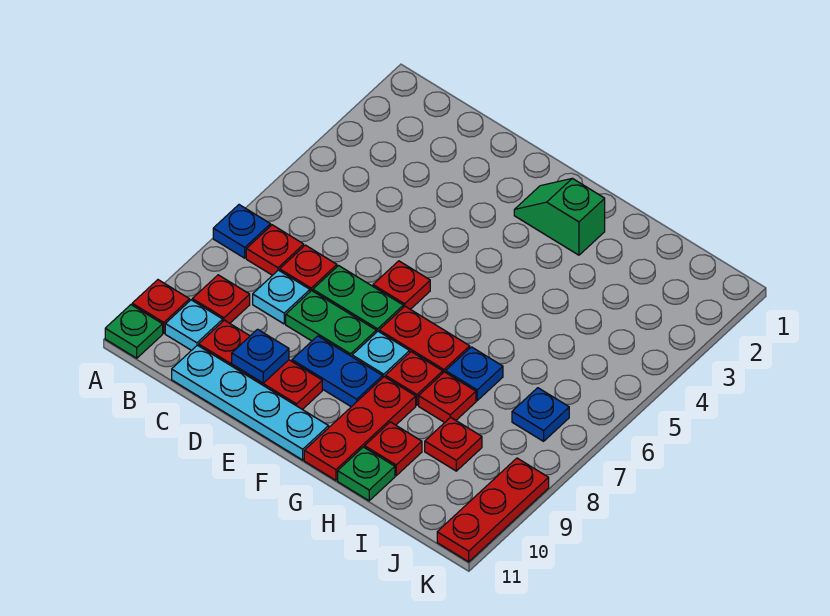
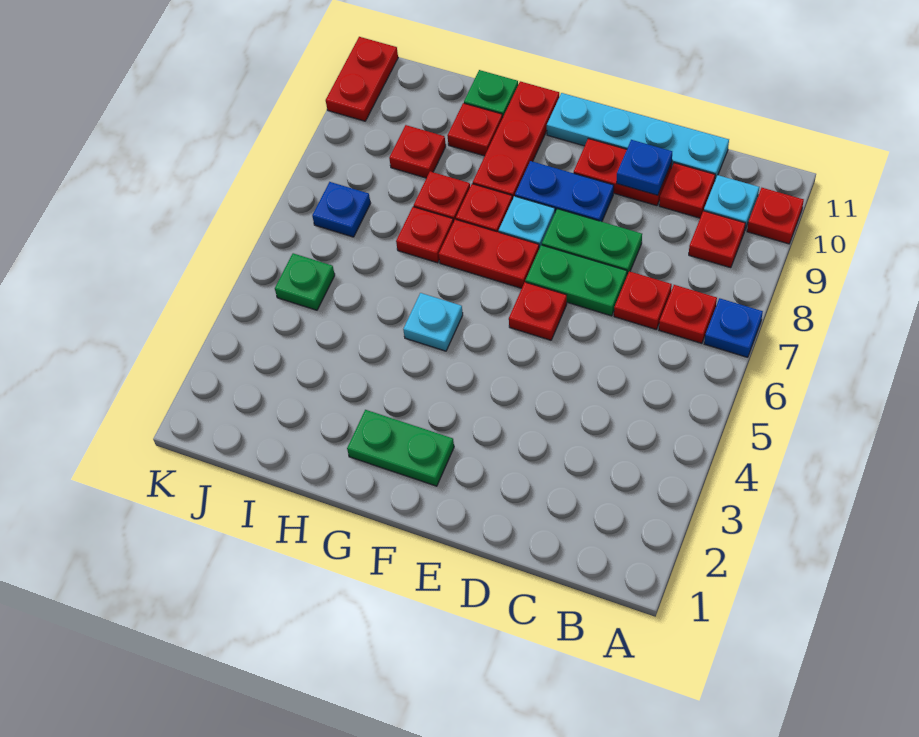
green 1x1 plate [105,305,163,358] -> green 1x1 plate moved to [275,253,335,310]
cyan 1x1 plate [253,270,310,324] -> cyan 1x1 plate moved to [403,293,463,351]
green 1x2 slope [514,178,605,255] -> green 1x2 plate [347,410,454,486]
blue 1x1 plate [446,347,503,401] -> red 1x1 plate [396,207,453,263]
red 1x3 plate [437,458,549,562] -> red 1x2 plate [326,37,398,121]

